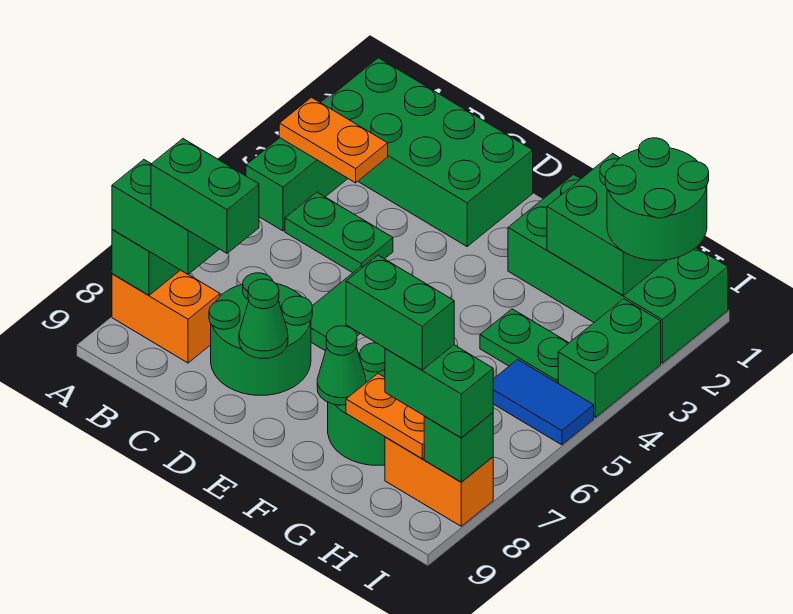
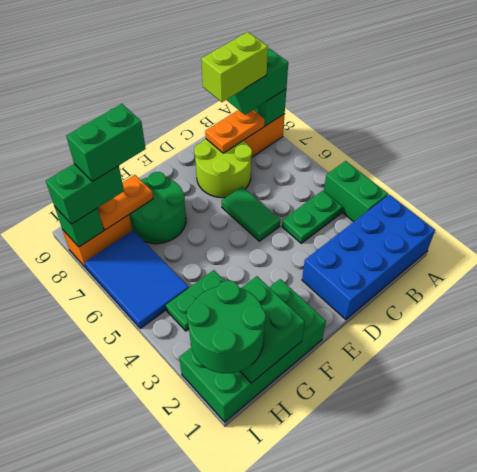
green 2x4 brick [322,58,533,246] -> blue 2x4 brick [302,195,435,320]
orange 1x2 plate [279,97,388,183] -> orange 1x2 plate moved to [205,110,265,153]
green 1x2 brick [151,139,259,253] -> lime 1x2 brick [201,32,268,102]
green 2x2 round brick [209,273,312,395] -> lime 2x2 round brick [194,139,252,198]
green 1x1 cone [239,279,288,359] -> none
green 1x1 cone [317,326,366,405] -> none
blue 1x2 tile [493,359,594,445] -> blue 2x3 tile [84,230,189,328]
green 1x2 brick [558,299,661,417] -> none

